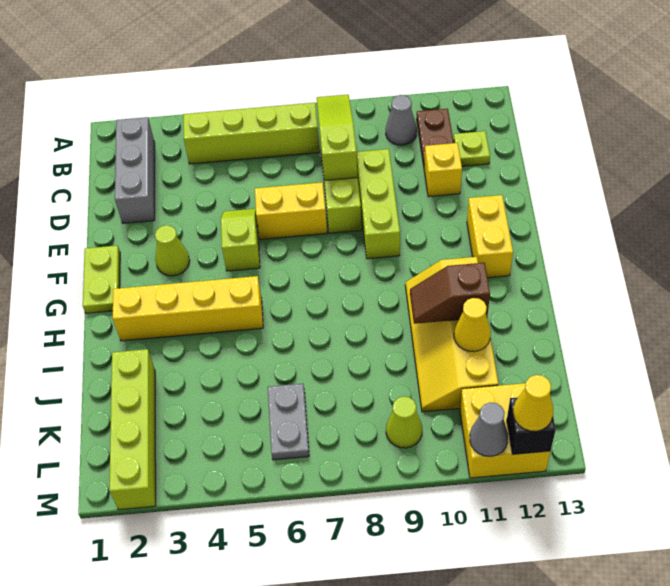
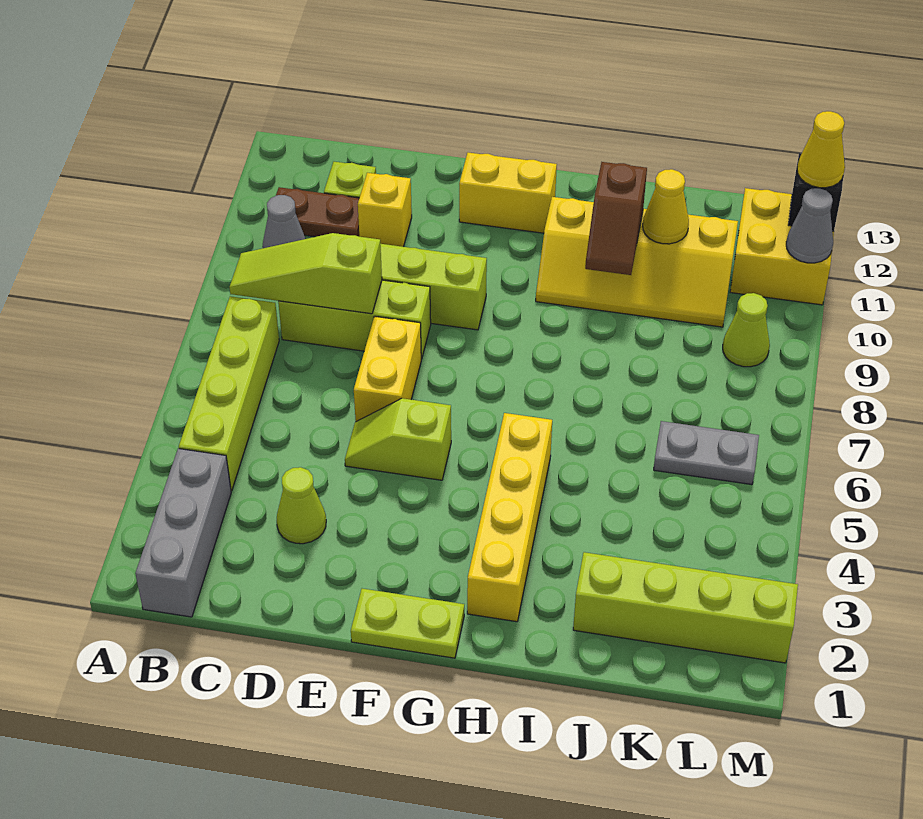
grey 1x3 brick [115,117,155,223] -> grey 1x3 brick turned to [135,449,231,617]
lime 1x1 cone [155,225,190,276] -> lime 1x1 cone moved to [277,467,326,544]

